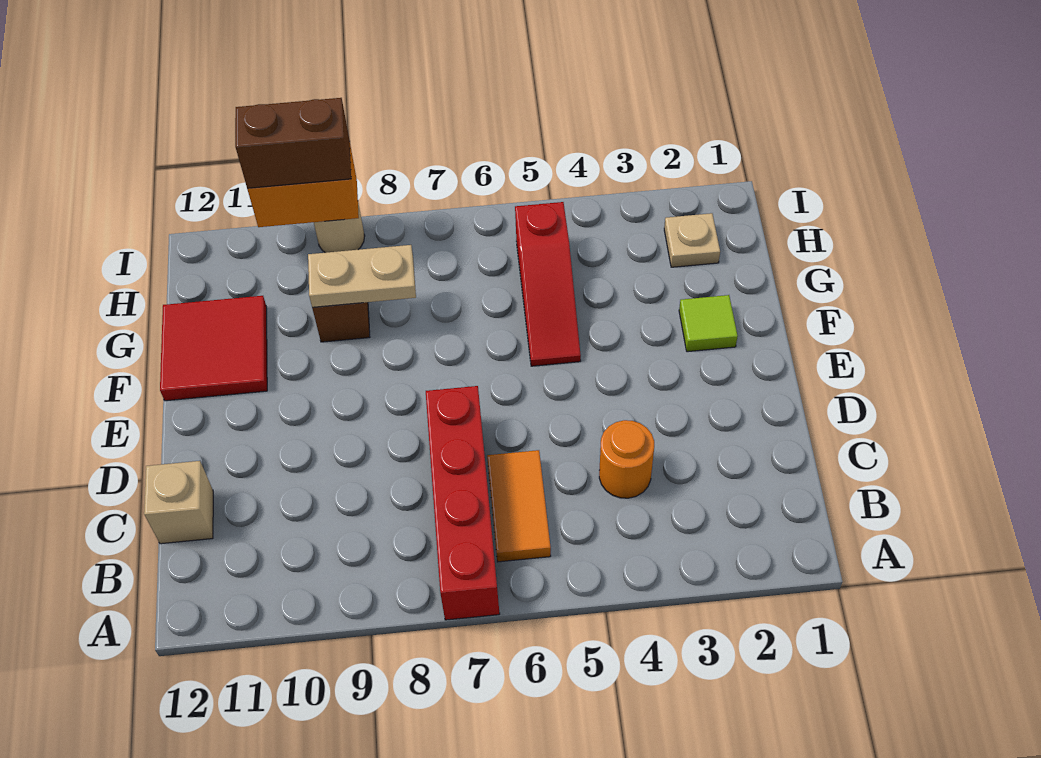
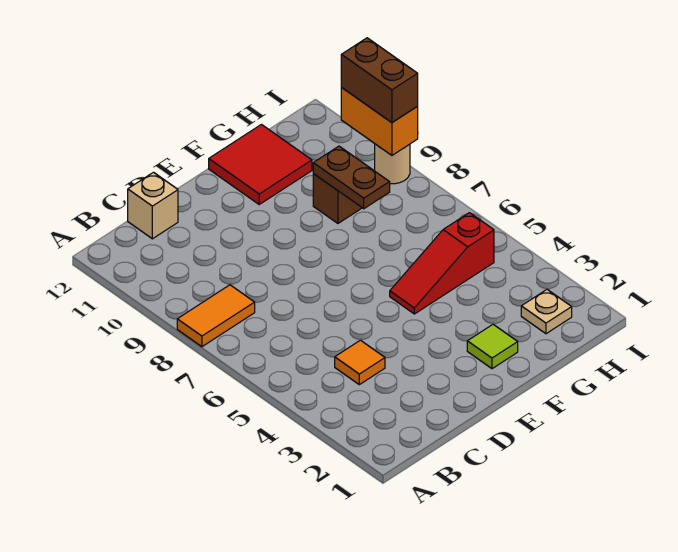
red 1x4 brick [426,386,500,620] -> none
orange 1x2 tile [487,450,551,562] -> orange 1x2 tile moved to [177,285,255,347]
orange 1x1 round brick [599,420,654,498] -> orange 1x1 tile [335,340,385,385]
tan 1x2 plate [308,245,416,308] -> brown 1x2 plate [313,146,390,209]

